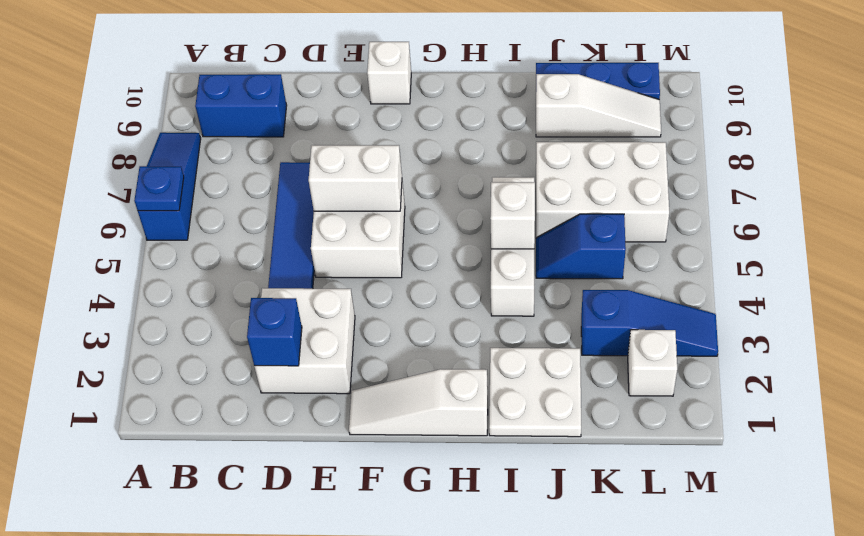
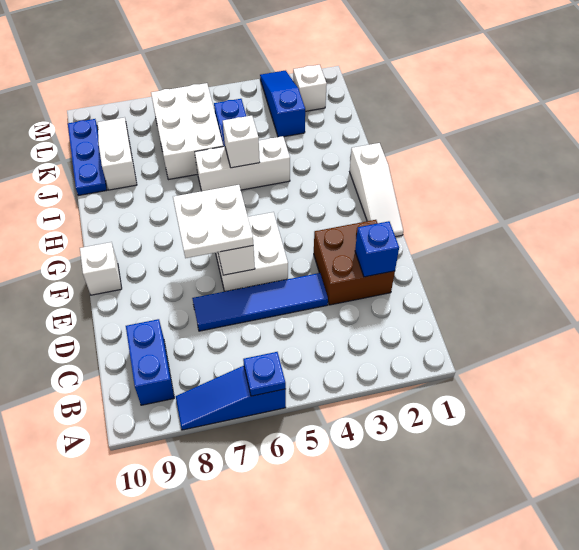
white 2x2 brick [254,288,355,394] -> brown 2x2 brick [314,220,395,305]
white 2x2 plate [489,348,581,437] -> white 2x2 plate moved to [173,185,253,258]

